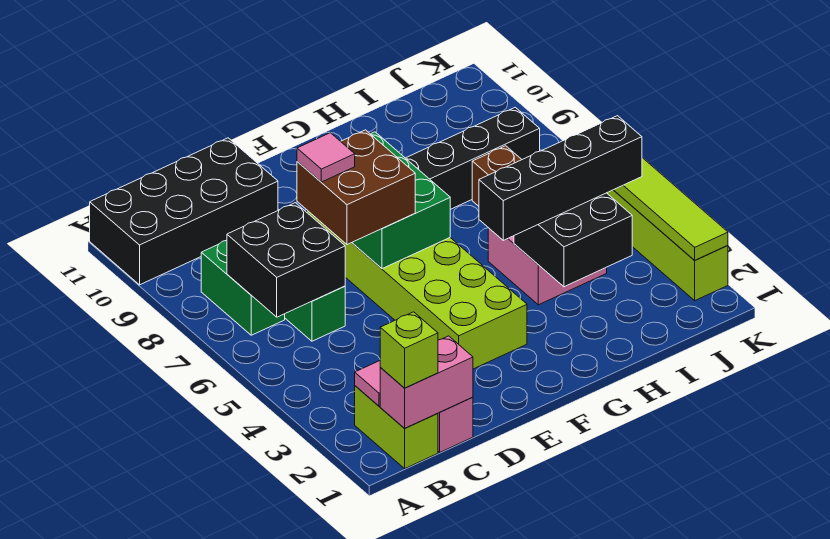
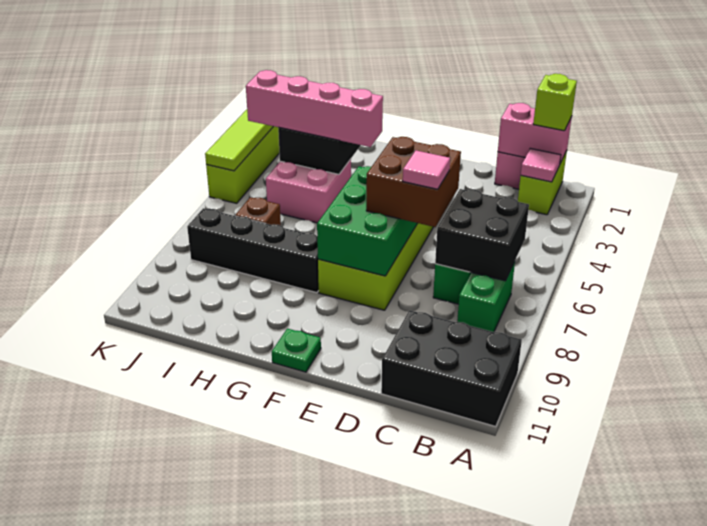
black 2x4 brick [90,138,278,285] -> black 2x3 brick [381,310,522,427]
none -> green 1x1 plate [272,329,321,372]
black 1x4 brick [479,116,642,240] -> pink 1x4 brick [246,70,383,147]

